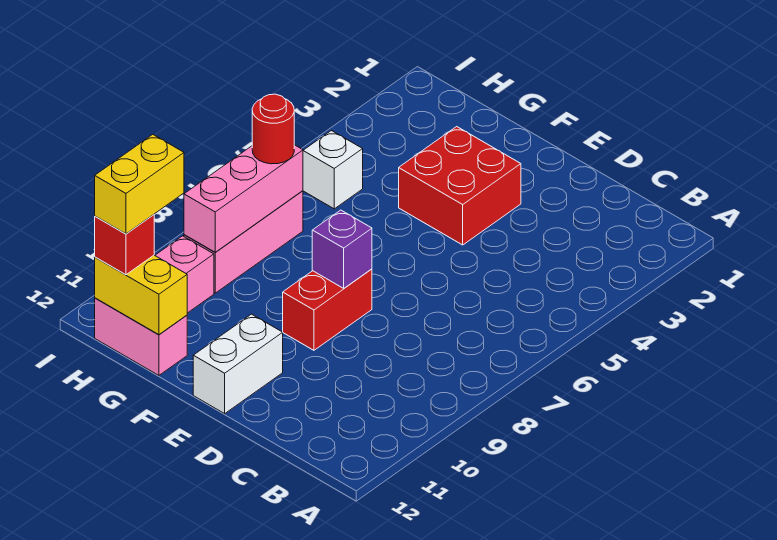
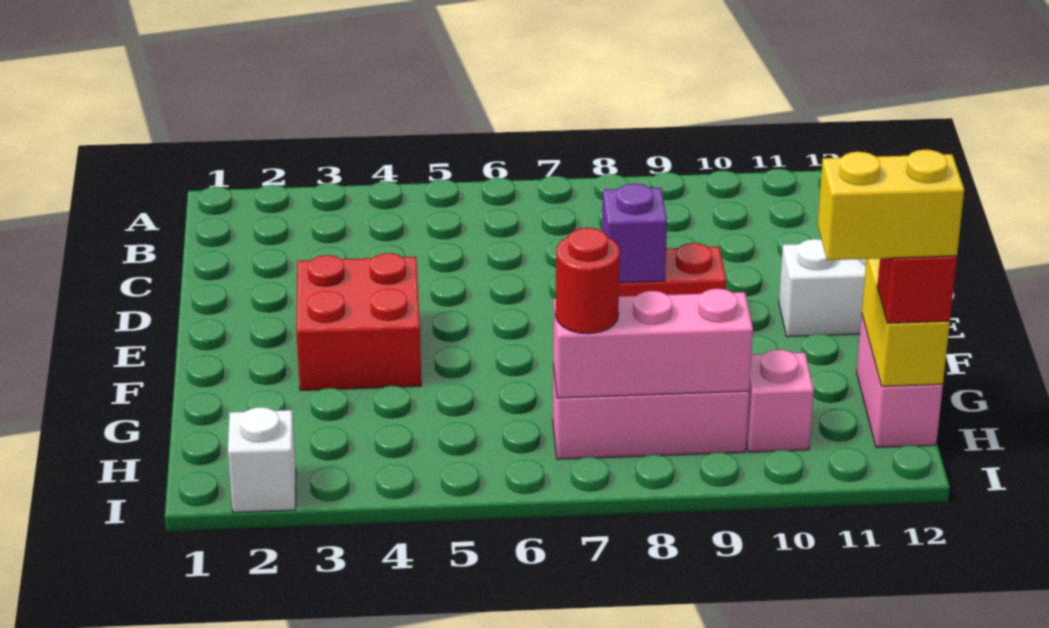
white 1x1 brick [303,131,363,209] -> white 1x1 brick moved to [228,407,296,513]

